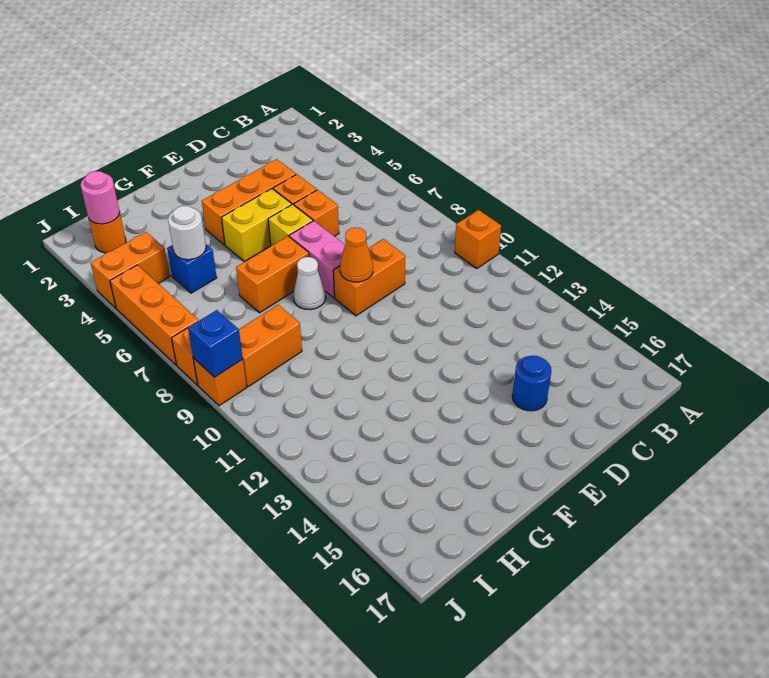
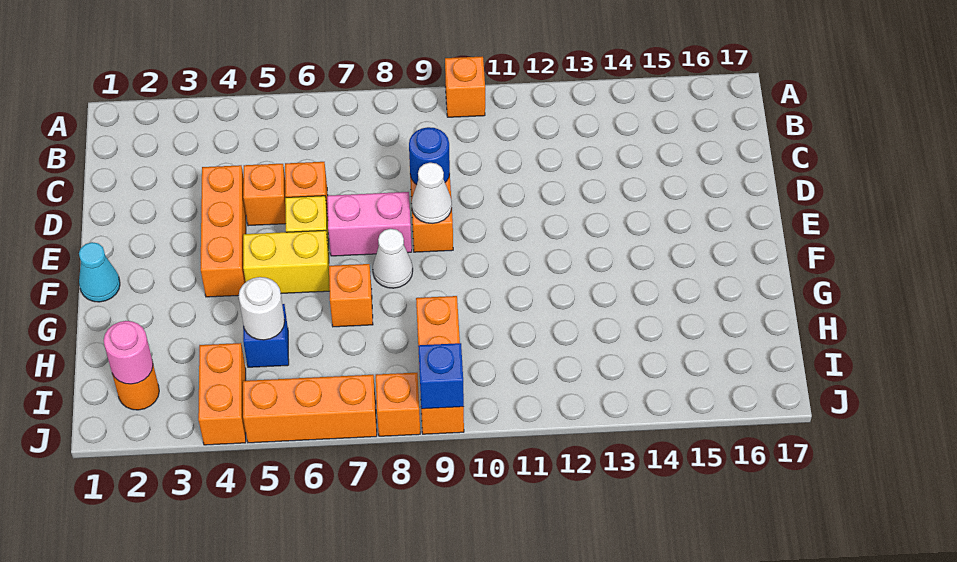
blue 1x1 round brick [512,356,551,411] -> blue 1x1 round brick moved to [409,127,450,185]
yellow 1x2 brick [221,189,292,262] -> yellow 1x2 brick turned to [243,230,330,293]
orange 1x1 cone [340,228,373,282] -> white 1x1 cone [412,163,452,224]
none -> cyan 1x1 cone [79,242,120,302]
orange 1x2 brick [236,236,309,313] -> orange 1x1 brick [329,264,373,327]

